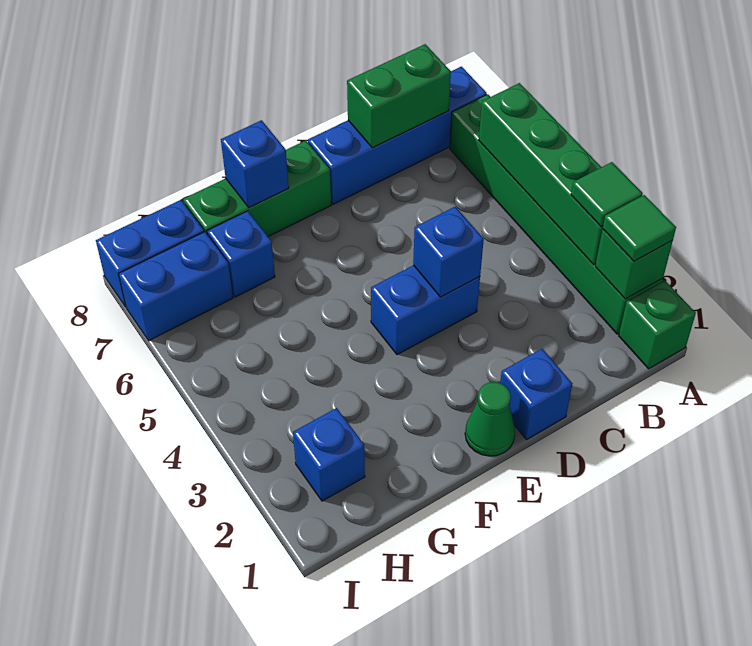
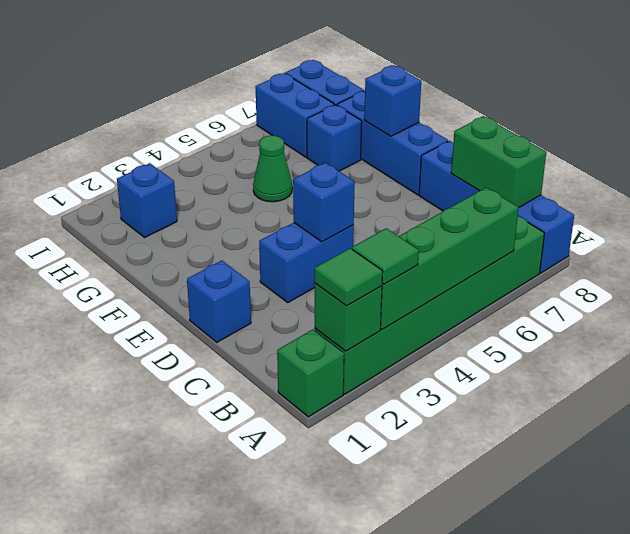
blue 1x2 brick [371,265,480,355] -> blue 1x2 brick turned to [259,223,354,302]
green 1x1 cone [465,382,515,456] -> green 1x1 cone moved to [253,136,292,202]
green 1x3 brick [183,140,331,237] -> blue 1x3 brick [337,91,448,195]

